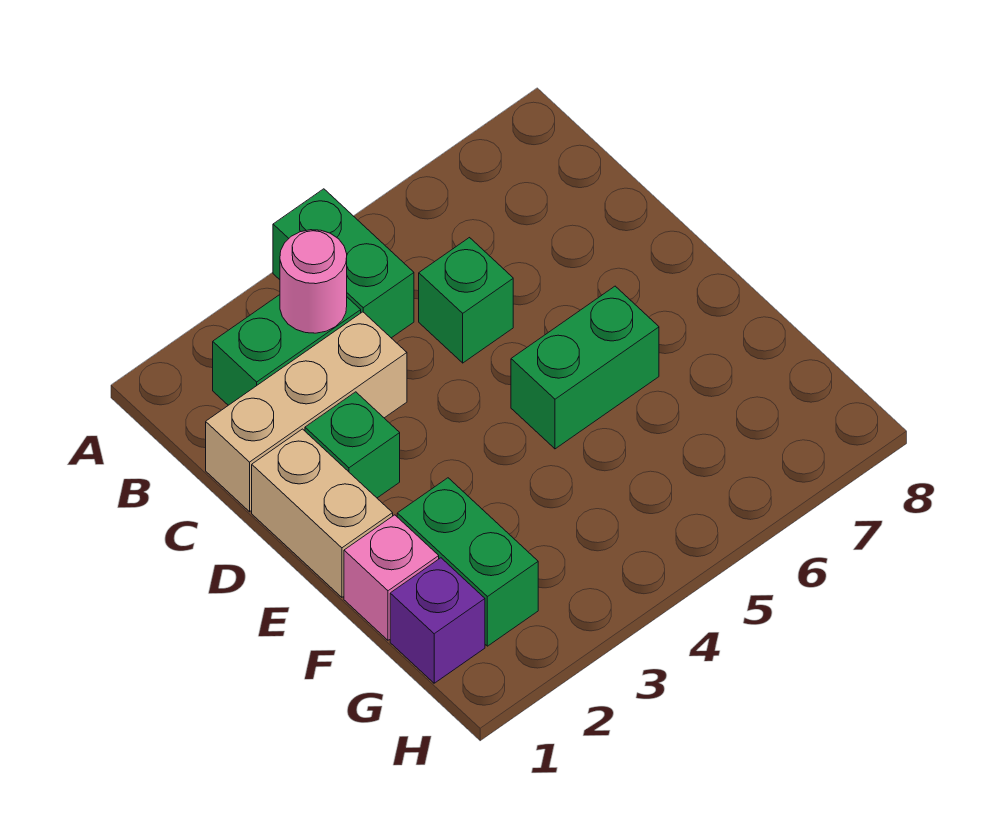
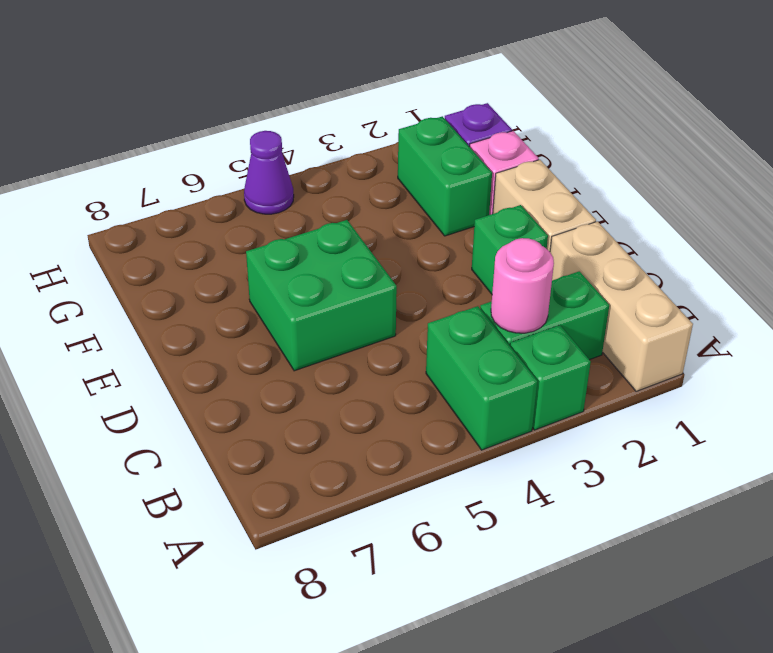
tan 1x3 brick [206,312,407,512] -> tan 1x3 brick turned to [550,221,693,391]
green 1x1 brick [419,238,513,363] -> green 1x1 brick moved to [510,325,591,430]
green 1x2 brick [511,286,659,449] -> green 2x2 brick [246,220,397,371]
none -> purple 1x1 cone [244,131,294,214]

